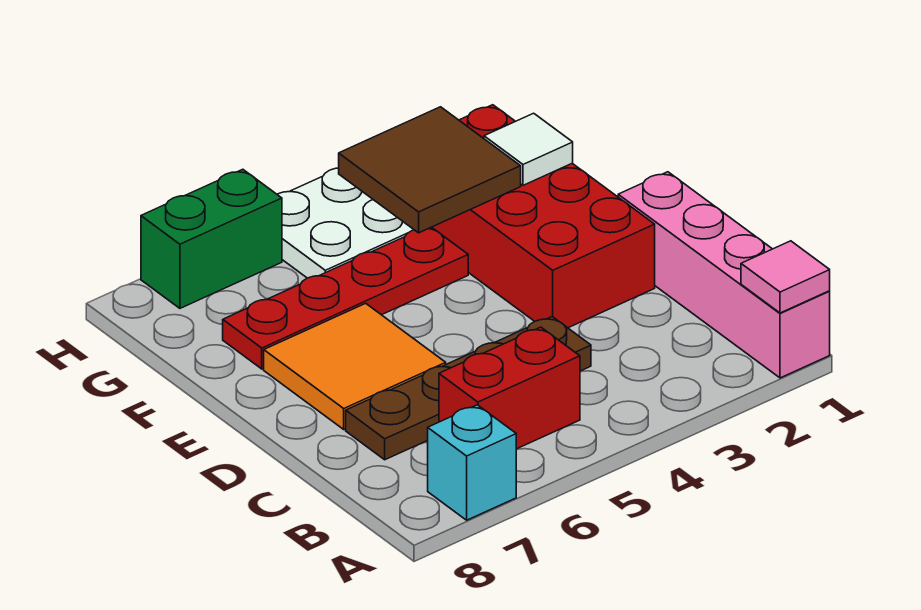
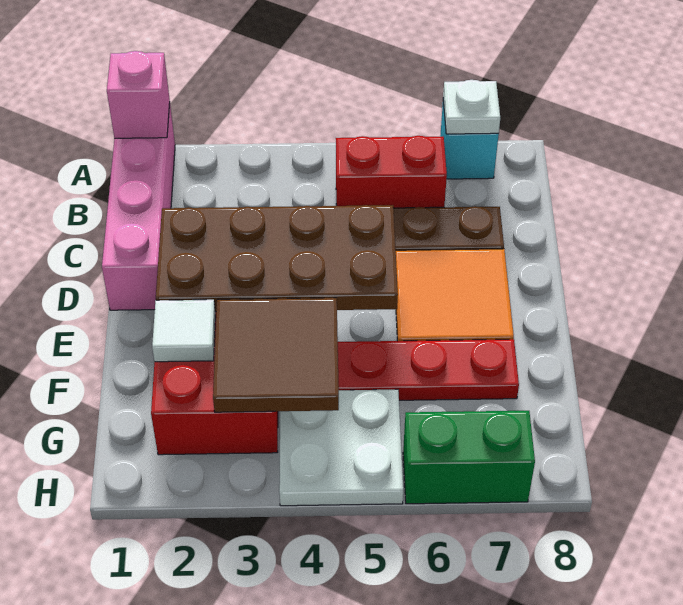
pink 1x1 tile [741,241,830,313] -> pink 1x1 brick [107,51,170,138]
none -> white 1x1 plate [443,80,500,134]
none -> brown 2x4 plate [156,205,398,312]

